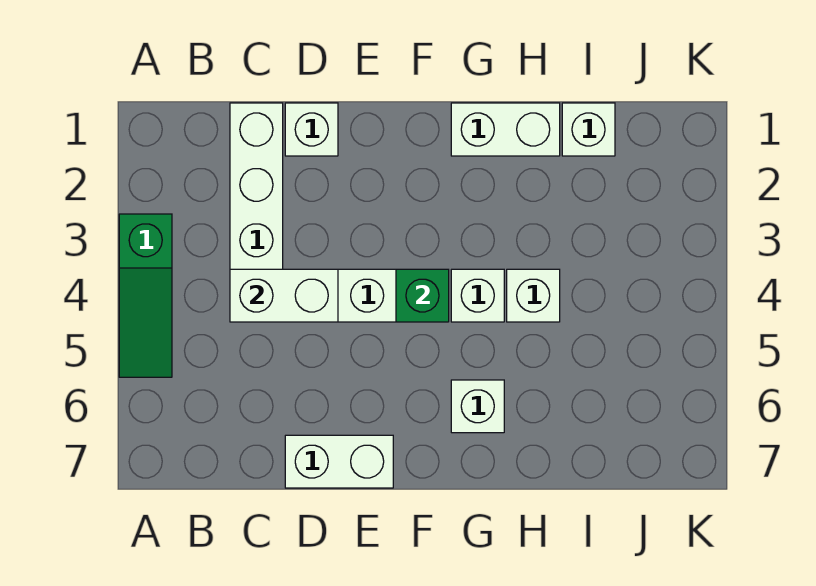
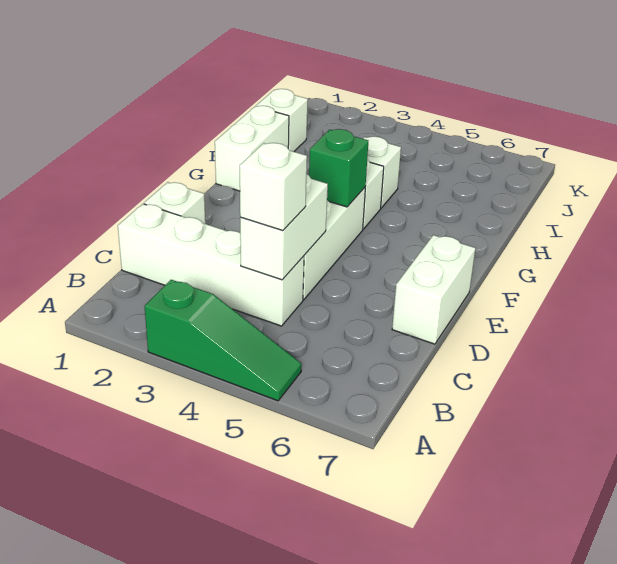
white 1x1 brick [451,380,504,433] -> white 1x1 brick moved to [240,143,307,231]

